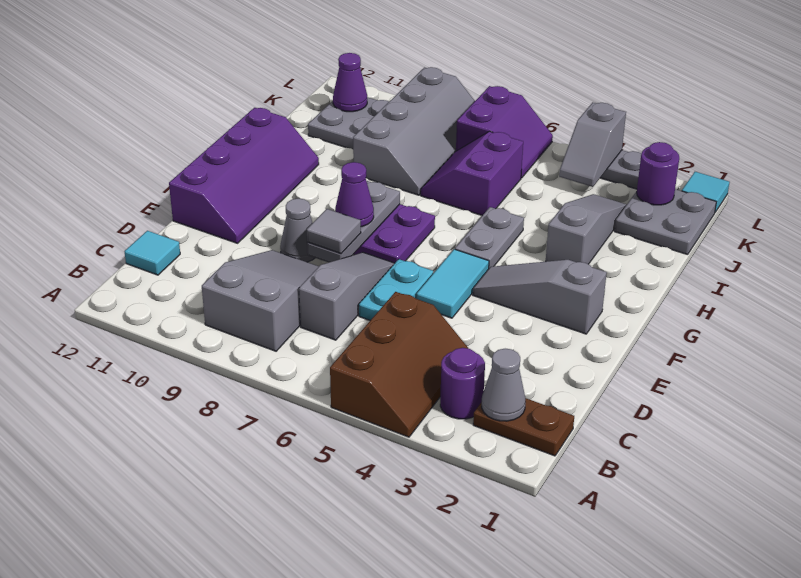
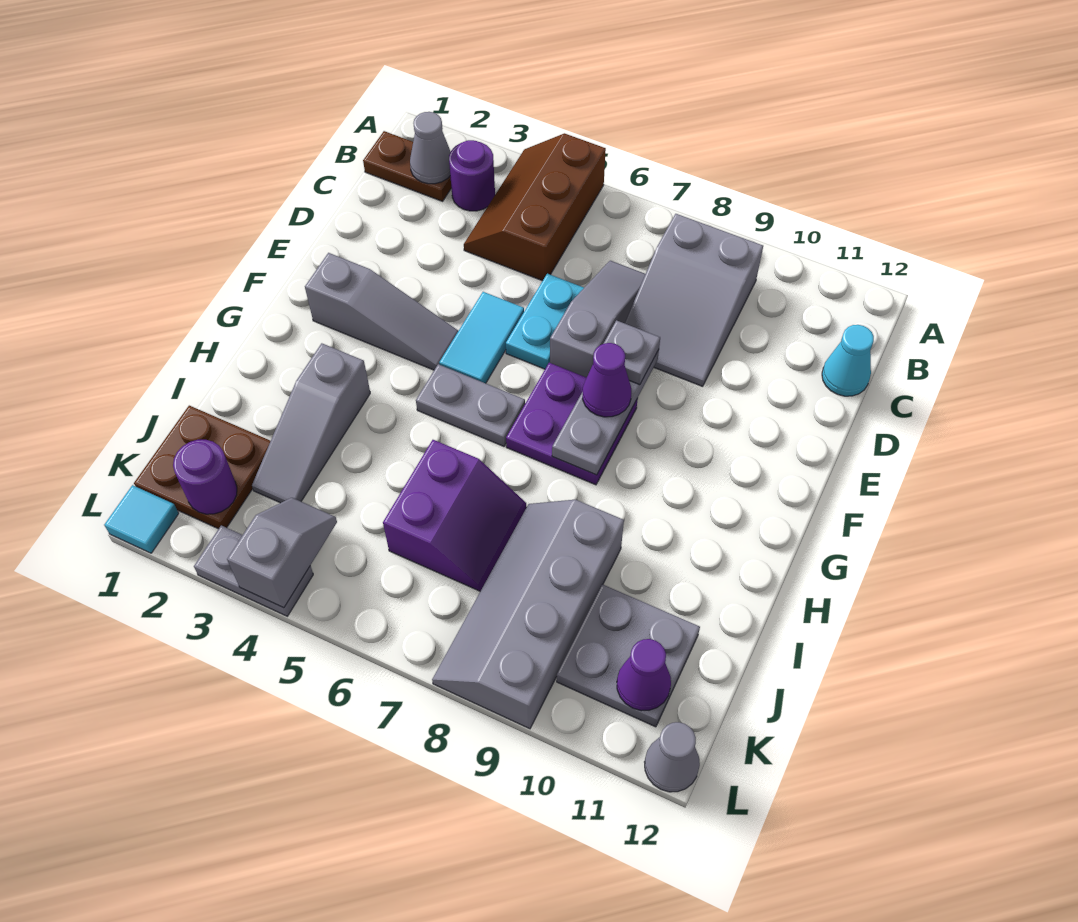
grey 1x3 slope [299,252,395,340] -> grey 1x3 slope turned to [550,261,645,377]
cyan 1x1 tile [124,231,180,275] -> cyan 1x1 cone [822,325,874,396]
grey 1x1 tile [307,209,361,254] -> grey 1x1 plate [603,320,660,385]
grey 1x1 cone [280,198,315,262] -> grey 1x1 cone moved to [645,722,700,792]
purple 2x4 slope [169,108,319,243] -> none
grey 1x2 plate [455,207,524,268] -> grey 1x2 plate turned to [416,364,525,446]
grey 2x2 plate [615,189,716,255] -> brown 2x2 plate [134,406,270,529]
purple 2x2 slope [456,86,553,178] -> none

